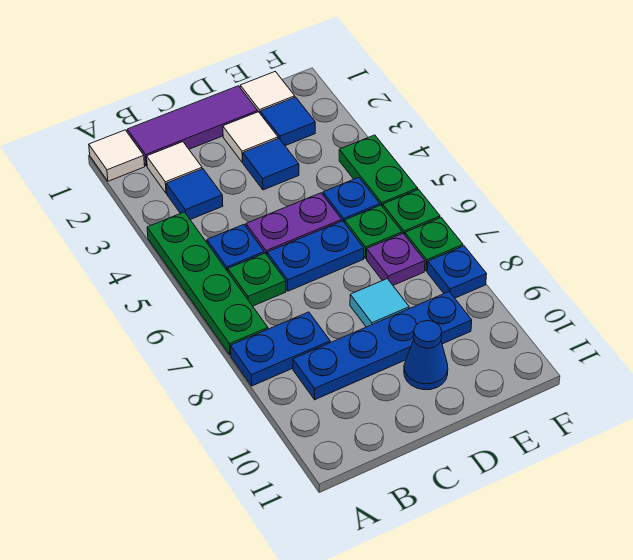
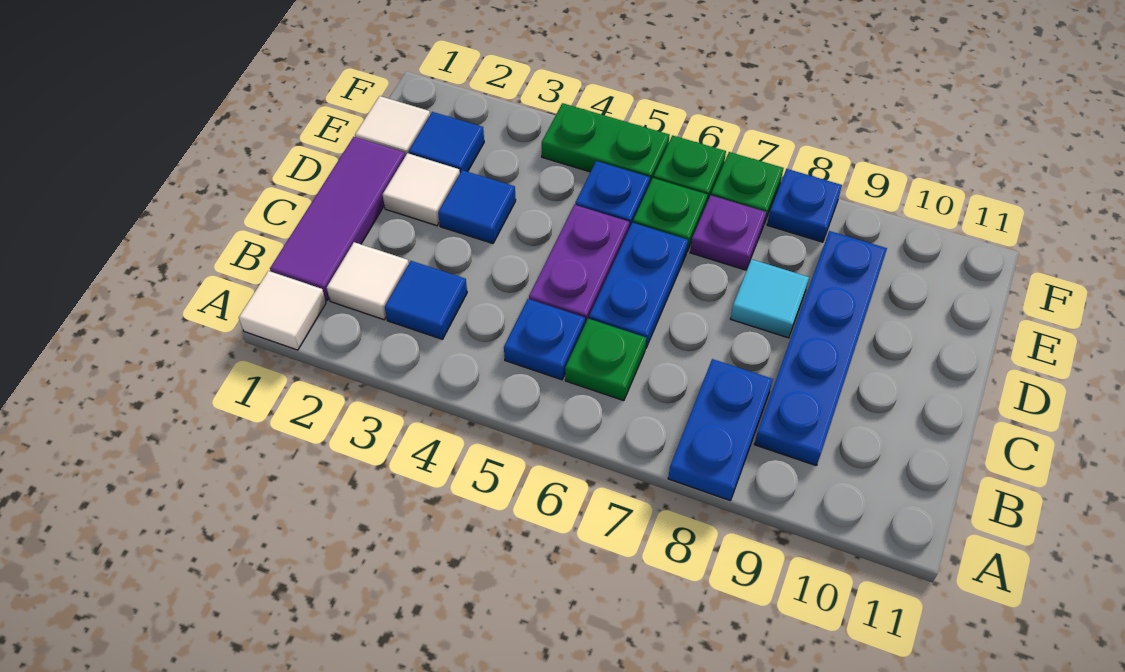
green 1x4 plate [147,212,268,355] -> none
blue 1x1 cone [404,321,448,390] -> none

